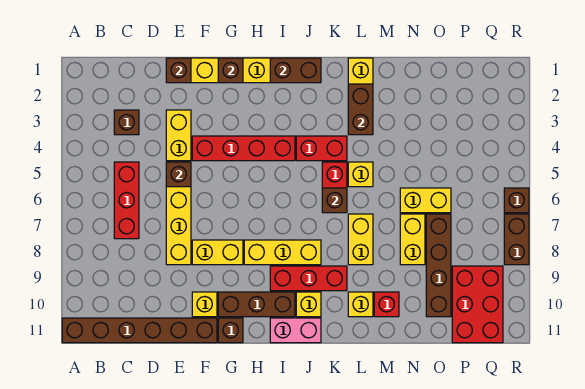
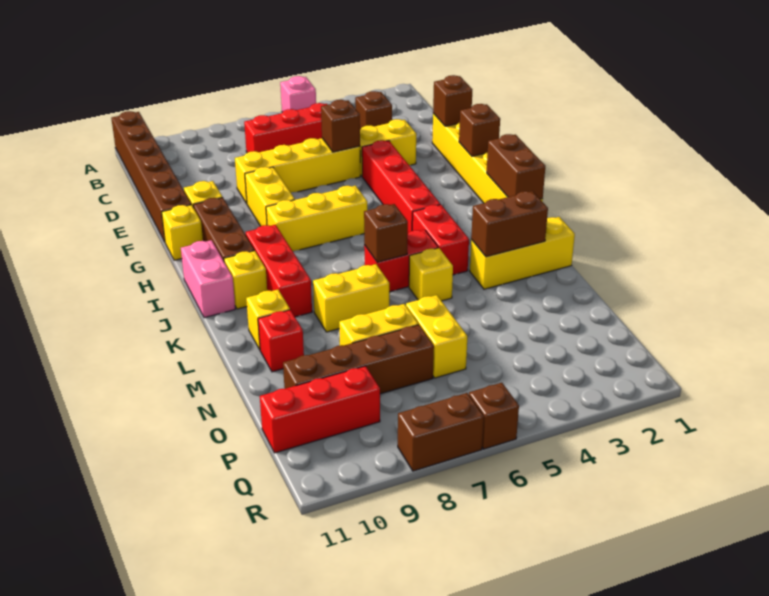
none -> pink 1x1 brick [280,76,316,112]
brown 1x1 brick [218,318,243,343] -> yellow 1x1 brick [162,205,203,260]
yellow 1x3 brick [244,240,321,265] -> yellow 1x3 brick turned to [266,186,367,251]
red 2x3 brick [452,266,503,343] -> red 1x3 brick [260,366,380,453]

